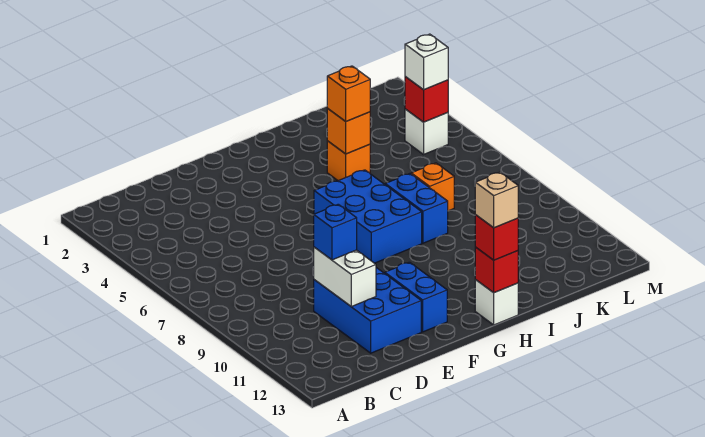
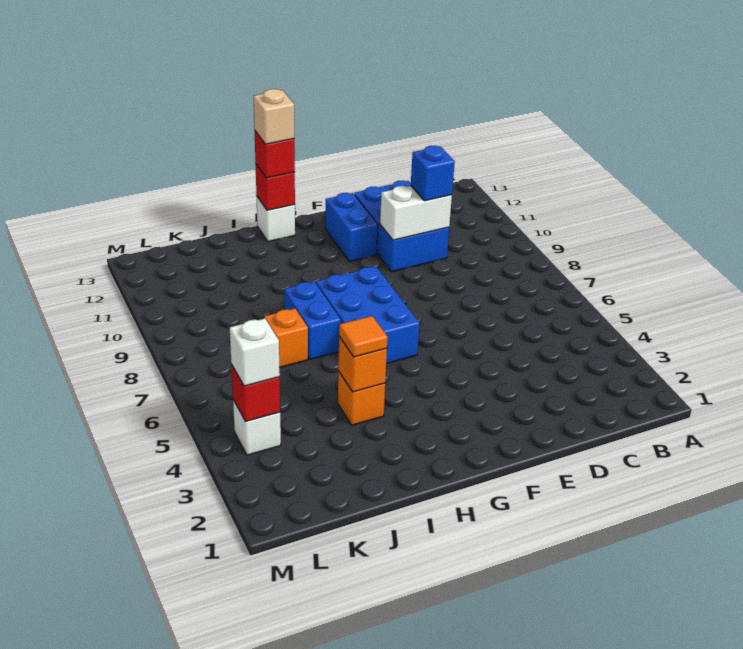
white 1x2 brick [314,247,376,307] -> white 1x2 brick turned to [380,186,452,240]
orange 1x1 brick [327,66,370,121] -> orange 1x1 tile [339,316,388,357]

